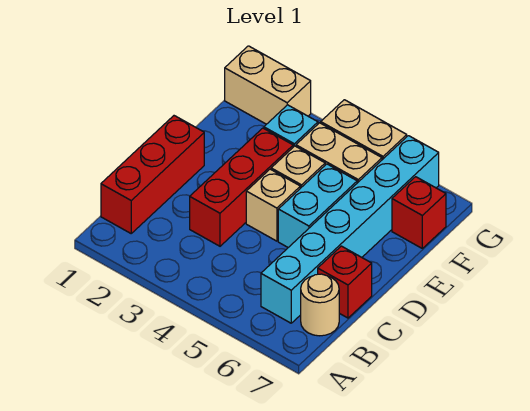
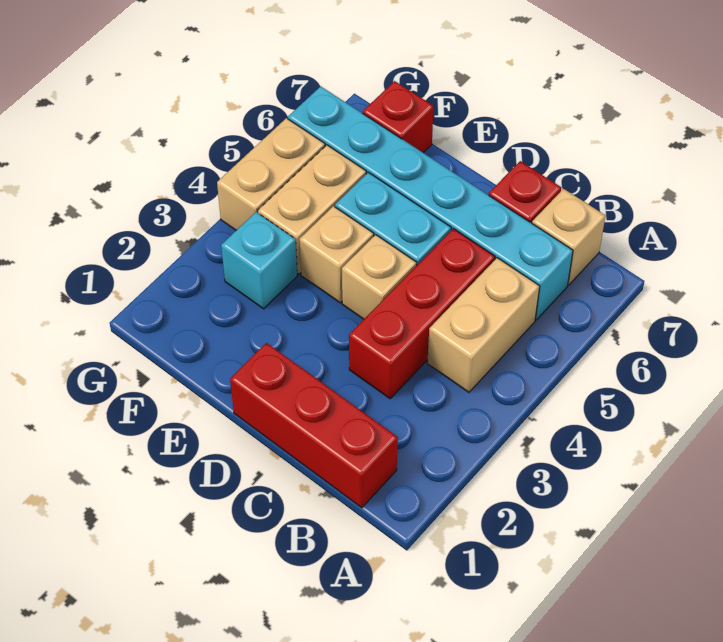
tan 1x1 round brick [301,274,339,336] -> tan 1x1 brick [532,189,606,285]
red 1x3 brick [190,128,293,246] -> red 1x3 brick turned to [349,229,495,399]
tan 1x2 brick [225,46,311,124] -> tan 1x2 brick moved to [427,258,540,392]

